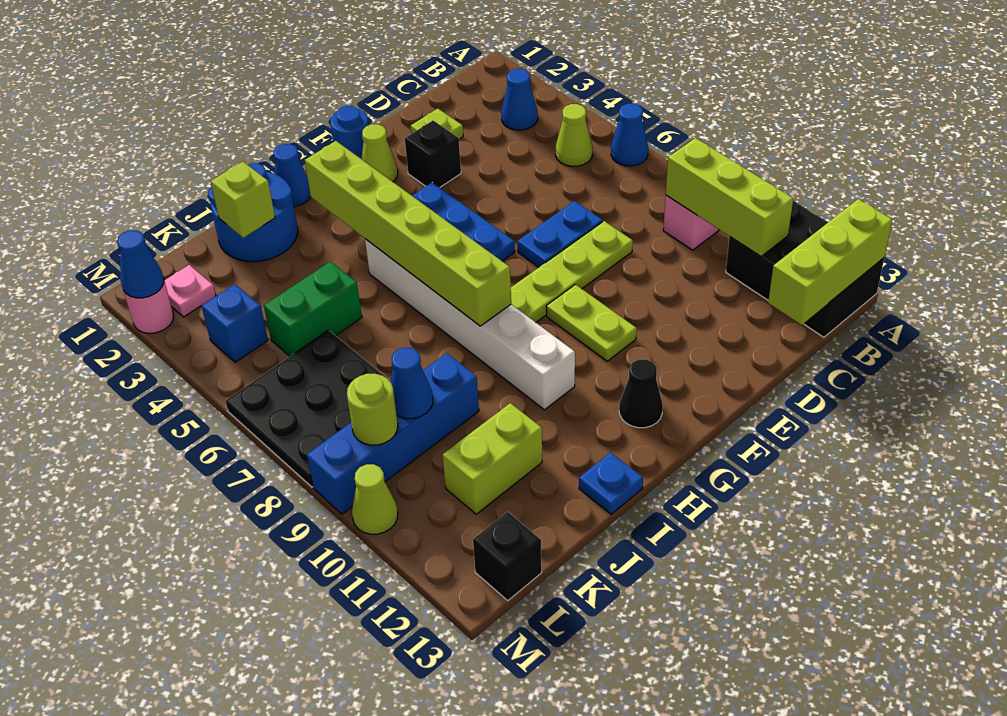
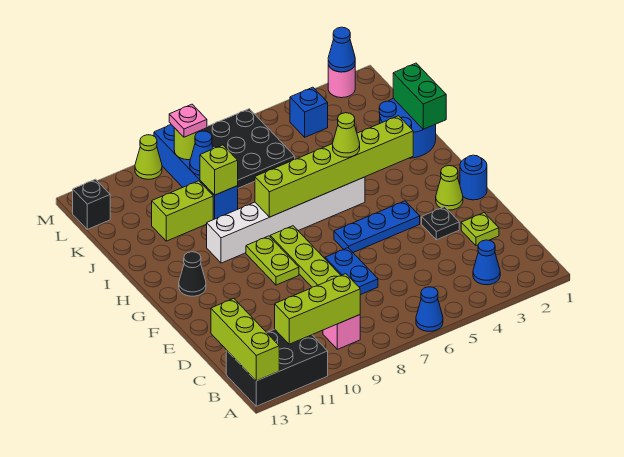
lime 1x1 cone [556,104,593,166] -> lime 1x1 cone moved to [333,113,360,157]
black 1x1 brick [405,121,461,187] -> black 1x1 plate [422,207,459,240]
lime 1x2 plate [546,285,637,361] -> lime 1x2 plate turned to [246,236,299,285]
blue 1x1 cone [274,144,311,207] -> none
blue 1x1 plate [579,452,643,514] -> none
lime 1x1 brick [211,162,275,238] -> lime 1x1 brick moved to [200,145,238,195]
green 1x2 brick [264,262,362,356] -> green 1x2 brick moved to [393,63,446,129]
lime 1x2 brick [442,403,542,514] -> lime 1x2 brick turned to [152,181,213,241]
pink 1x1 plate [164,265,216,317] -> pink 1x1 plate moved to [169,104,207,137]

